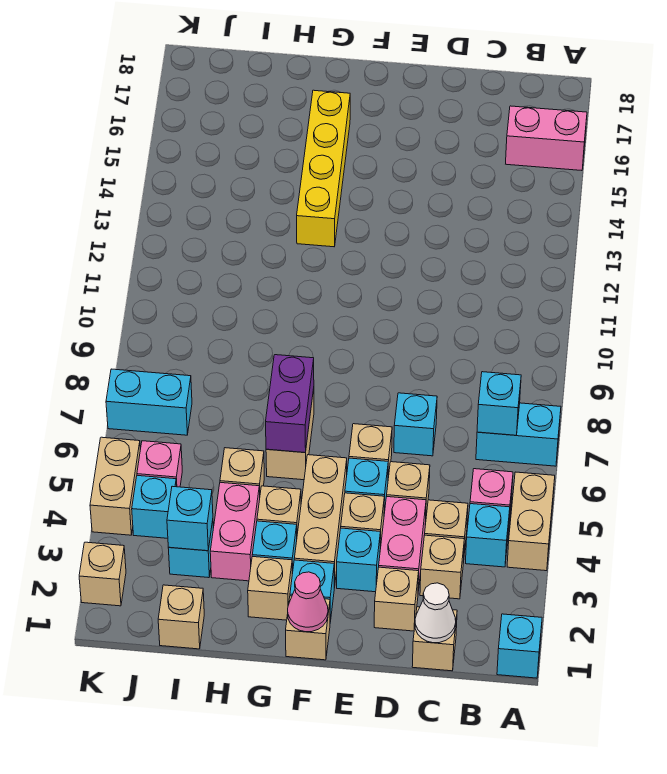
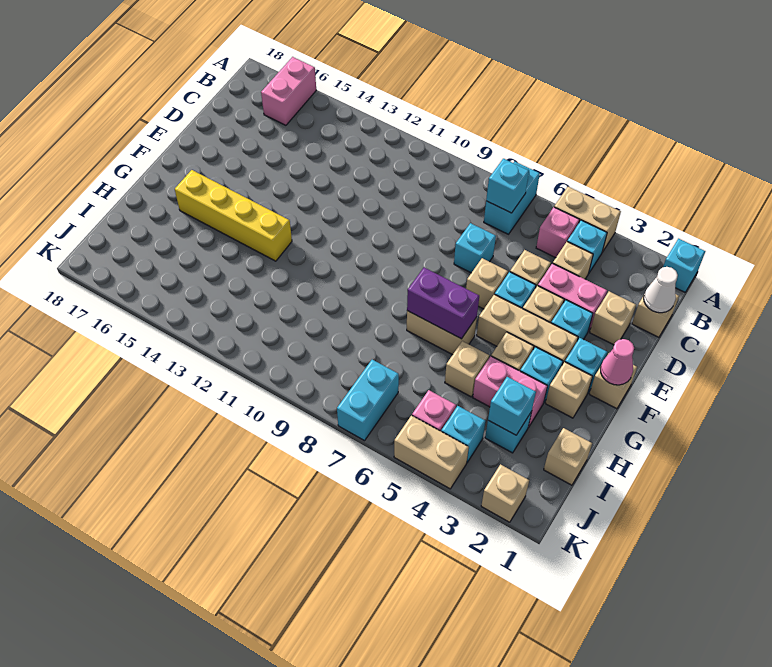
tan 1x1 brick [420,535,464,599] -> none

